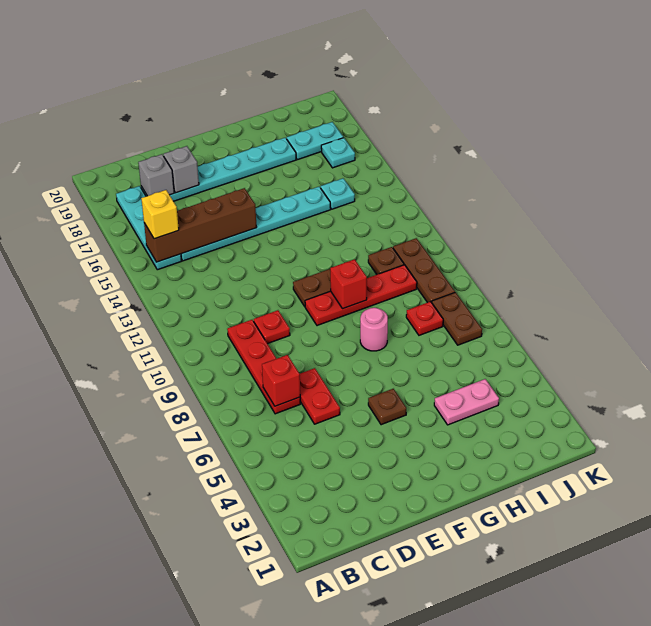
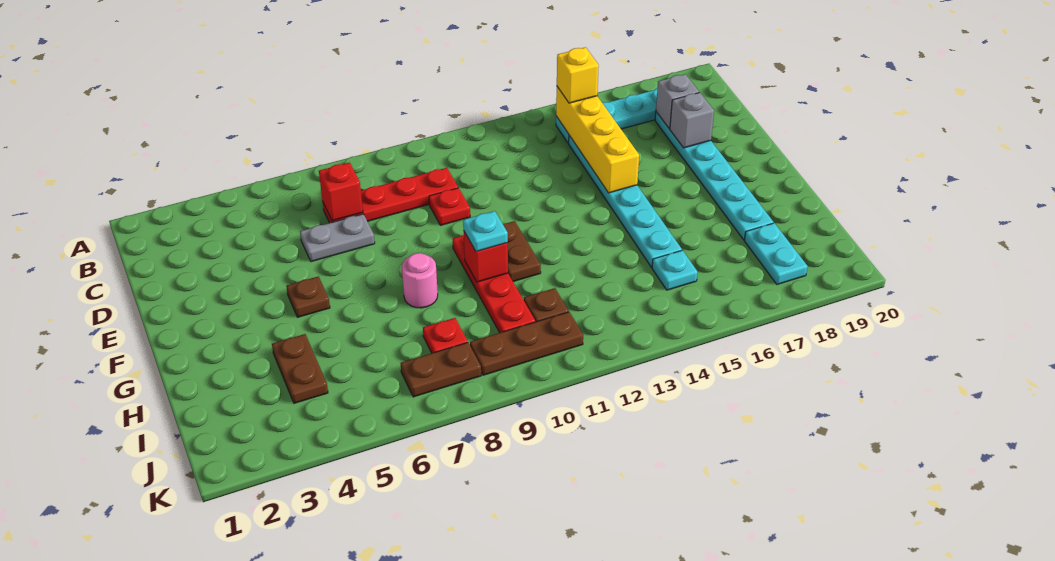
brown 1x4 brick [144,188,257,262] -> yellow 1x4 brick [556,87,639,193]
red 1x2 plate [300,368,340,424] -> grey 1x2 plate [300,214,375,262]
pink 1x2 plate [434,379,499,425] -> brown 1x2 plate [272,334,328,403]
cyan 1x1 plate [321,138,355,168] -> cyan 1x1 plate moved to [463,211,508,252]

